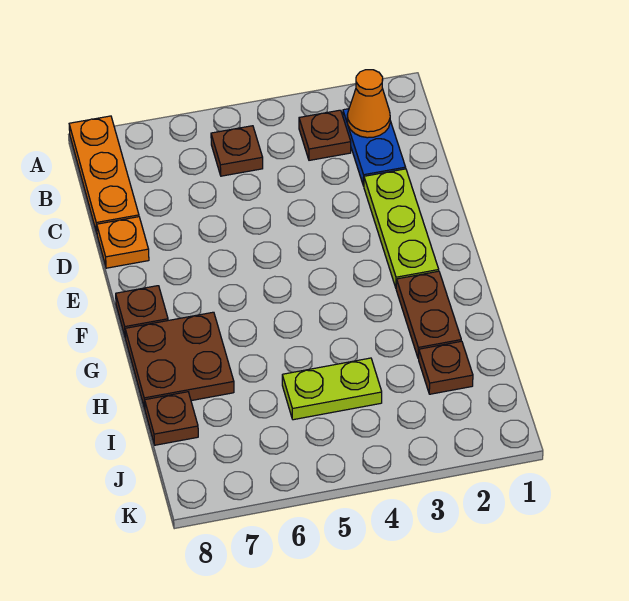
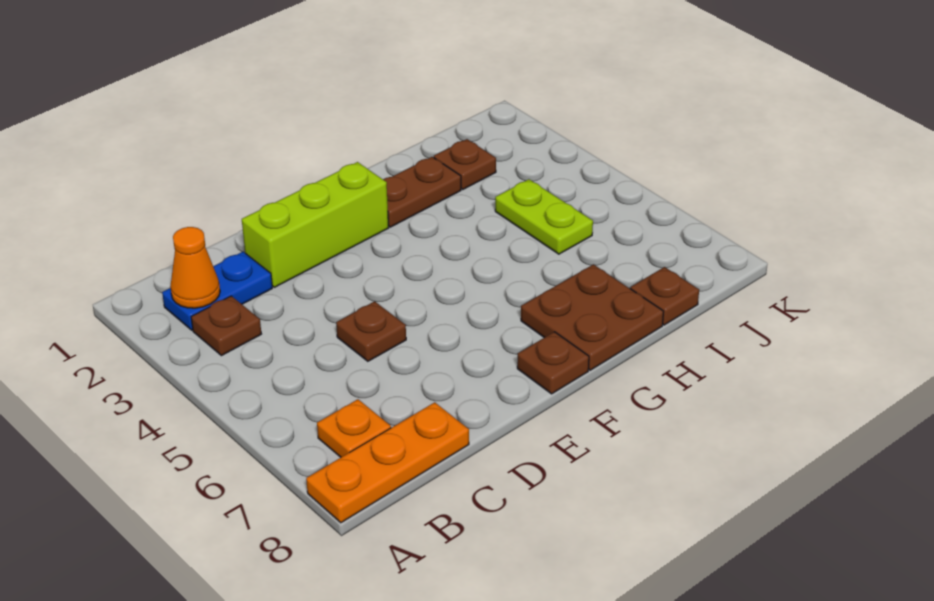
brown 1x1 plate [211,126,263,176] -> brown 1x1 plate moved to [336,301,406,361]
lime 1x3 plate [364,169,439,288] -> lime 1x3 brick [242,162,389,287]
orange 1x1 plate [97,217,149,268] -> orange 1x1 plate moved to [317,399,391,457]

